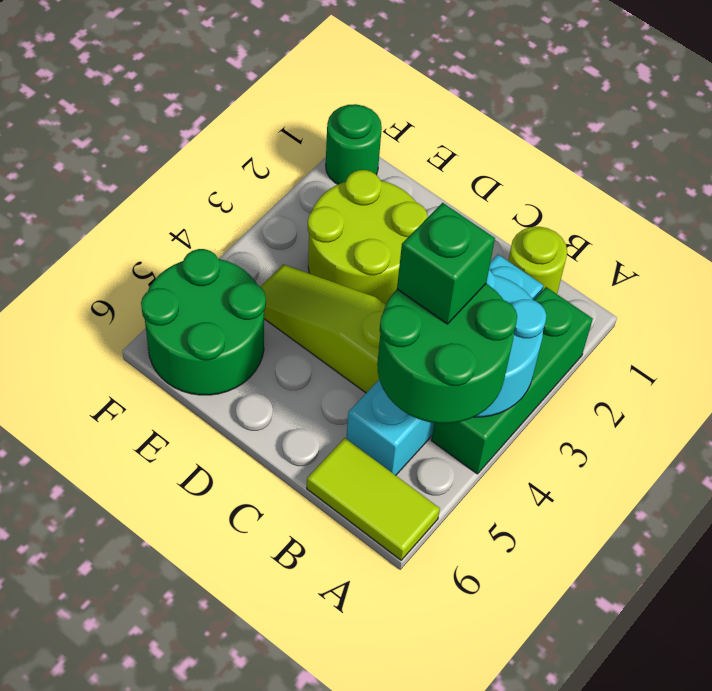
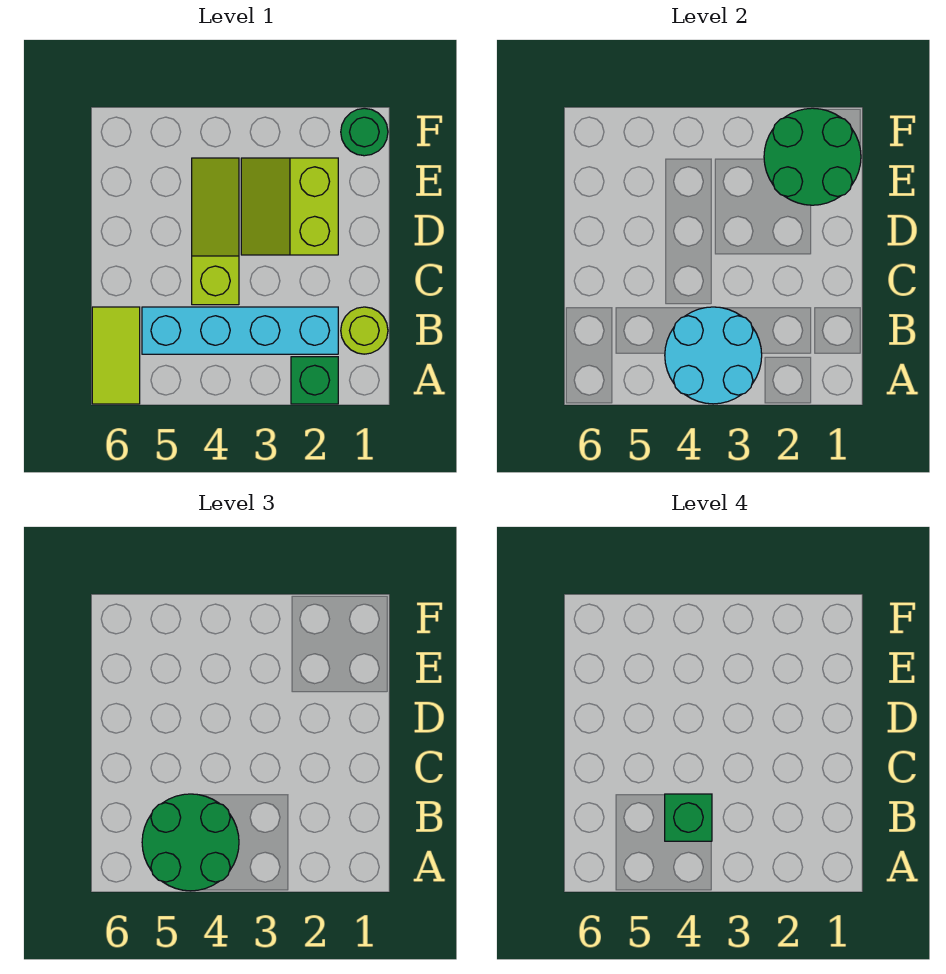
green 1x3 brick [431,287,593,474] -> green 1x1 brick [291,357,338,404]
lime 2x2 round brick [308,170,427,304] -> lime 2x2 slope [241,158,338,255]
green 2x2 round brick [141,249,266,395] -> green 2x2 round brick moved to [764,108,861,205]

